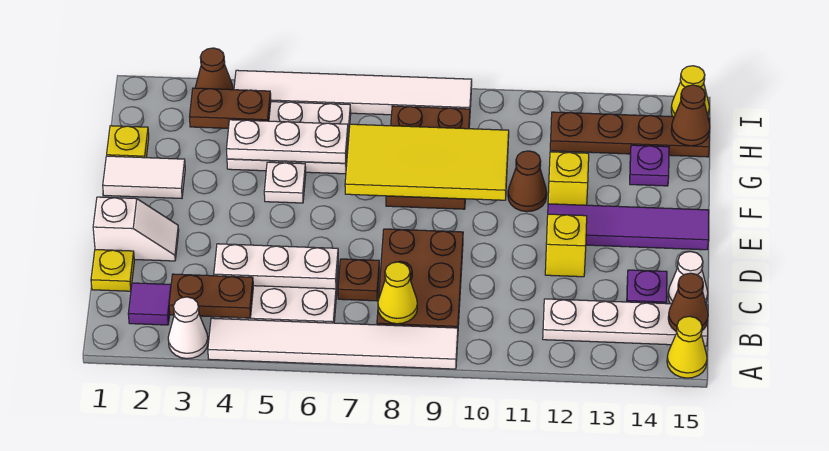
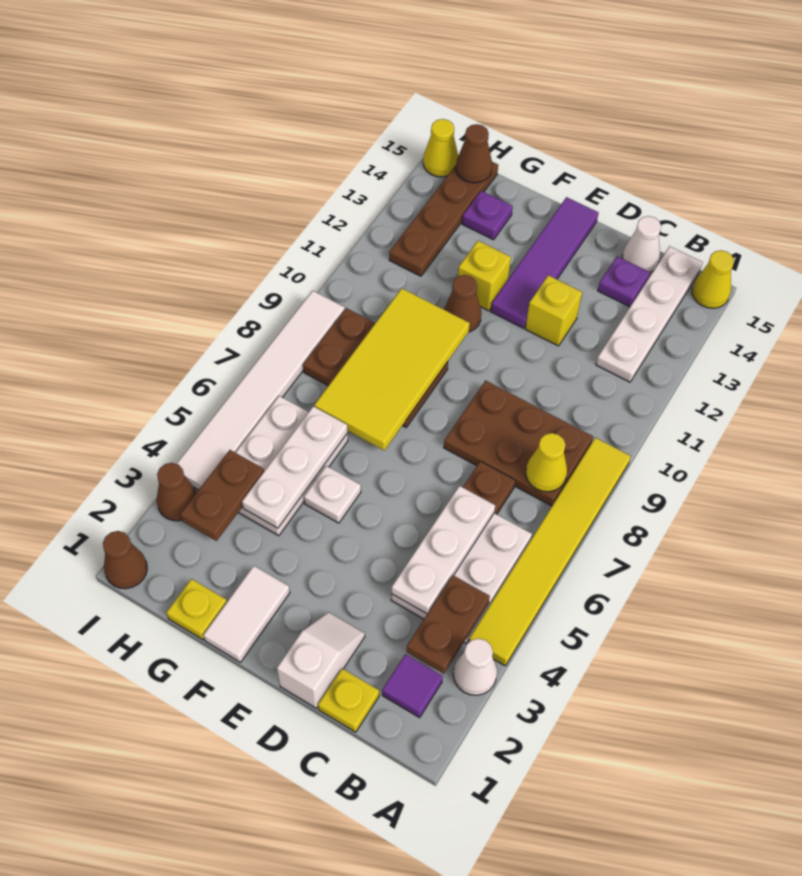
white 1x6 tile [208,318,458,369] -> yellow 1x6 tile [469,438,631,666]
brown 1x1 cone [668,273,708,332] -> brown 1x1 cone moved to [103,531,147,589]

